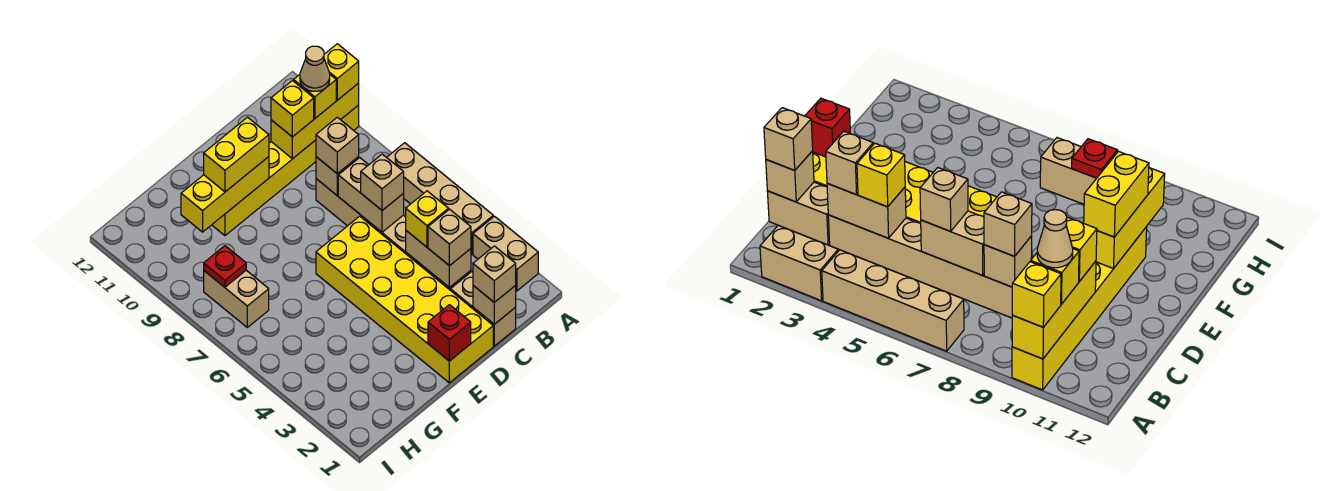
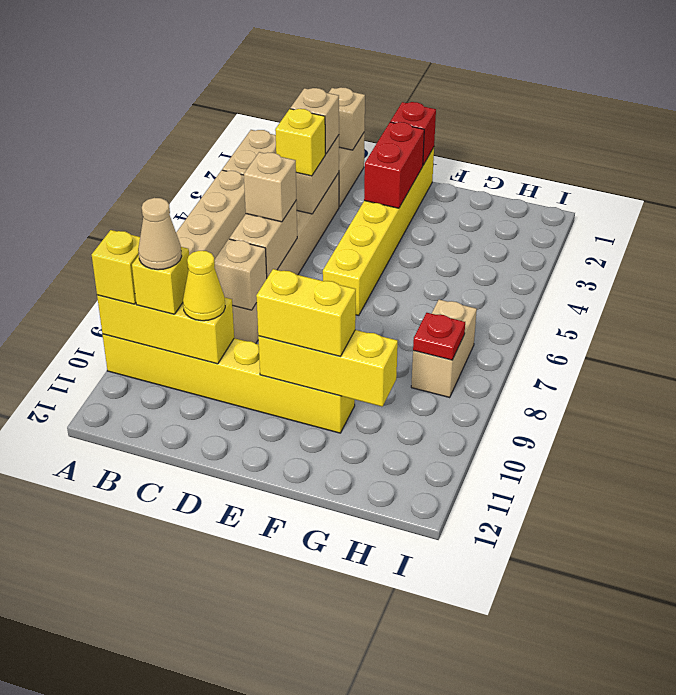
tan 1x1 brick [473,246,516,302] -> none
tan 1x1 brick [316,117,359,174] -> none
yellow 1x1 brick [271,81,314,137] -> yellow 1x1 cone [183,251,225,321]
yellow 2x6 brick [316,216,493,383] -> yellow 1x6 brick [323,148,434,315]
none -> red 1x2 brick [364,122,424,208]

